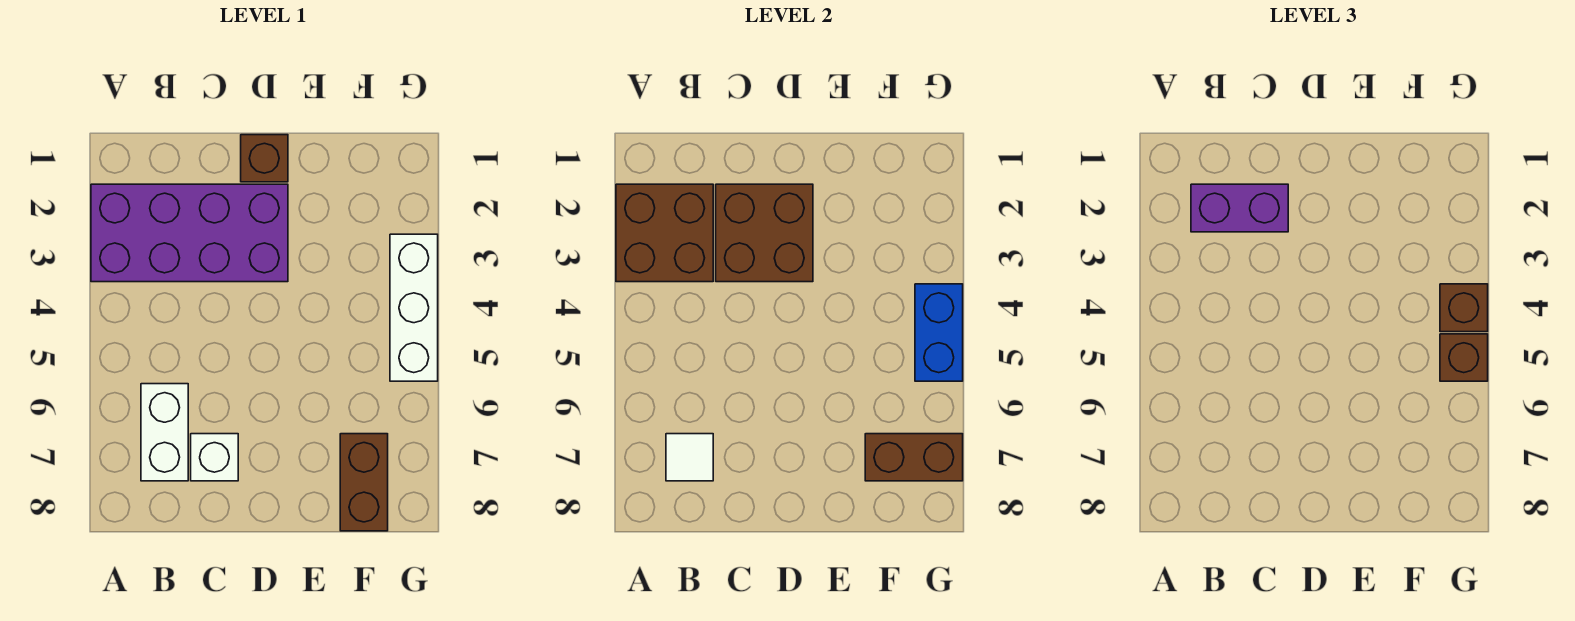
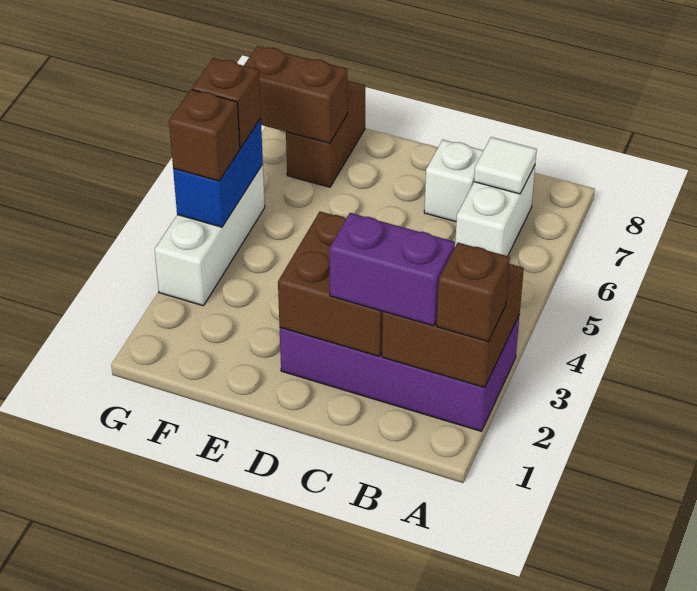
brown 1x1 brick [241,135,288,182] -> brown 1x1 brick moved to [437,243,510,341]

